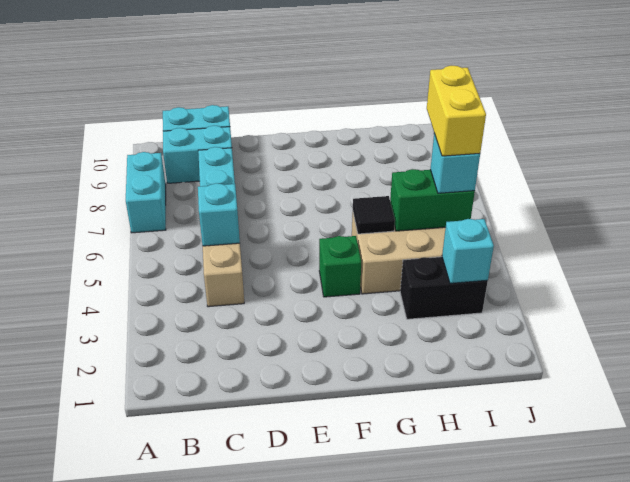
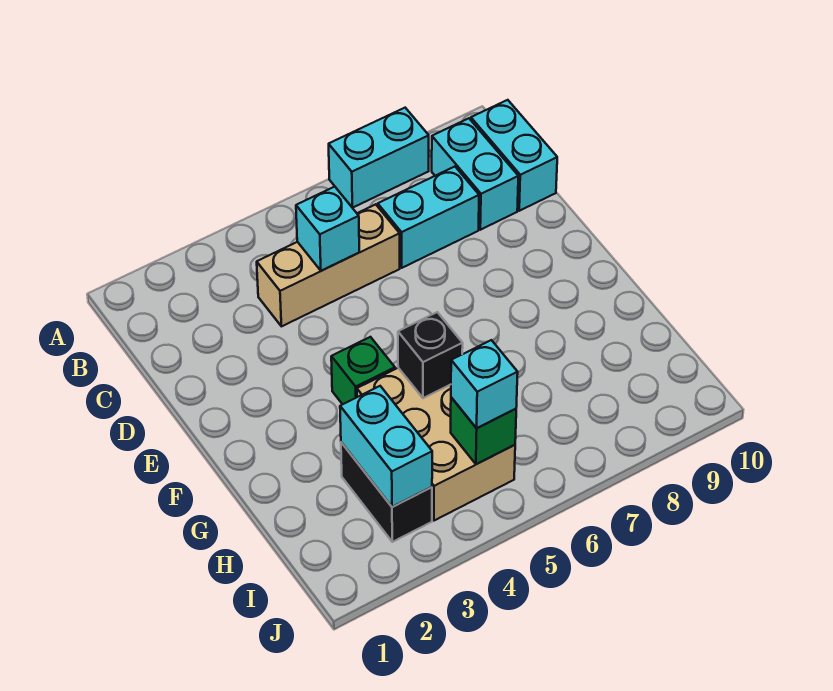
black 1x1 tile [353,196,395,234] -> black 1x1 brick [398,312,463,398]
green 1x2 brick [390,169,475,231] -> green 1x1 brick [451,397,516,464]
cyan 1x1 brick [442,219,494,283] -> cyan 1x2 brick [340,386,432,507]
yellow 1x2 brick [427,66,486,156] -> none

